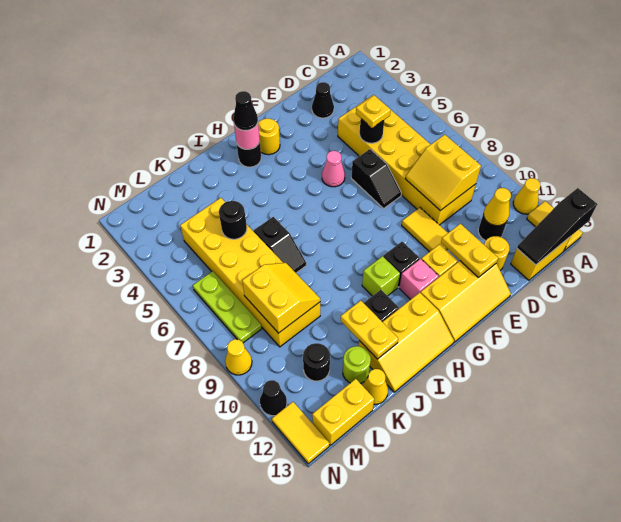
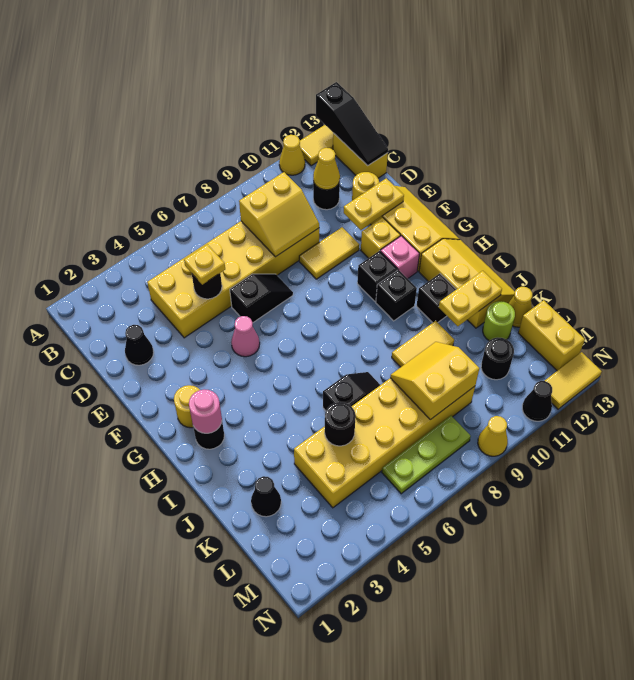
black 1x1 cone [233,91,258,131] -> black 1x1 cone moved to [251,476,281,517]
lime 1x1 brick [362,256,400,296] -> black 1x1 brick [376,270,417,321]
none -> yellow 1x2 tile [392,321,454,367]

